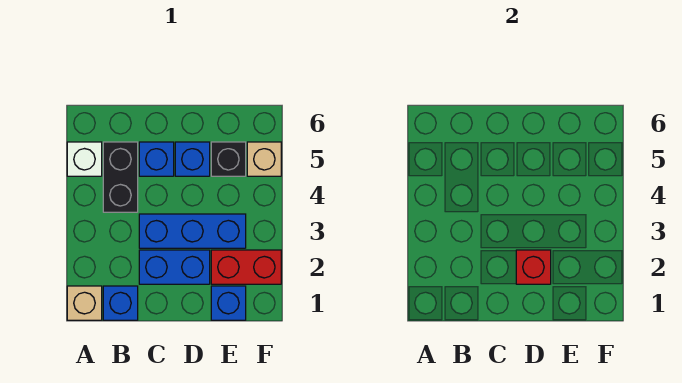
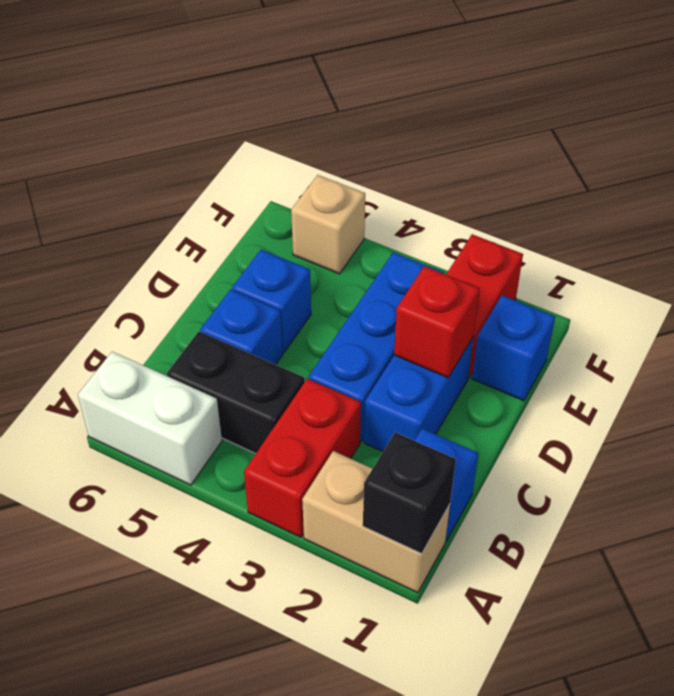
tan 1x1 brick [67,286,102,320] -> tan 1x2 brick [302,451,450,593]
none -> red 1x2 brick [244,379,361,537]
white 1x1 brick [67,142,102,176] -> white 1x2 brick [78,352,222,485]
black 1x1 brick [211,142,246,176] -> black 1x1 brick moved to [363,432,456,554]

